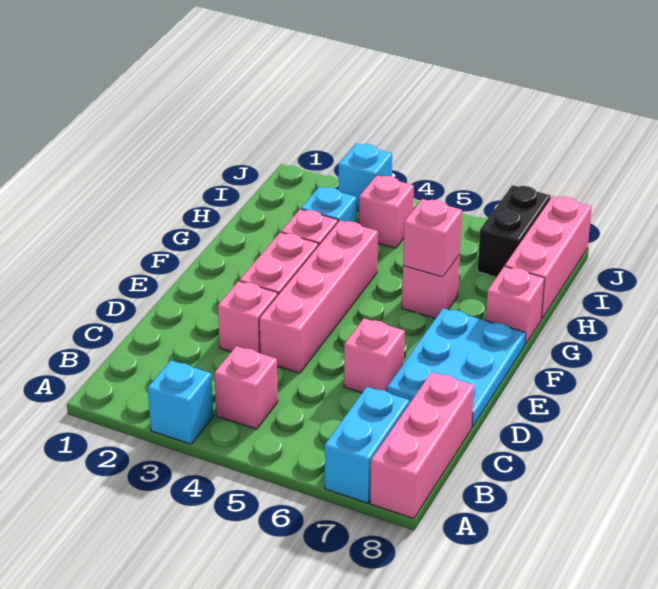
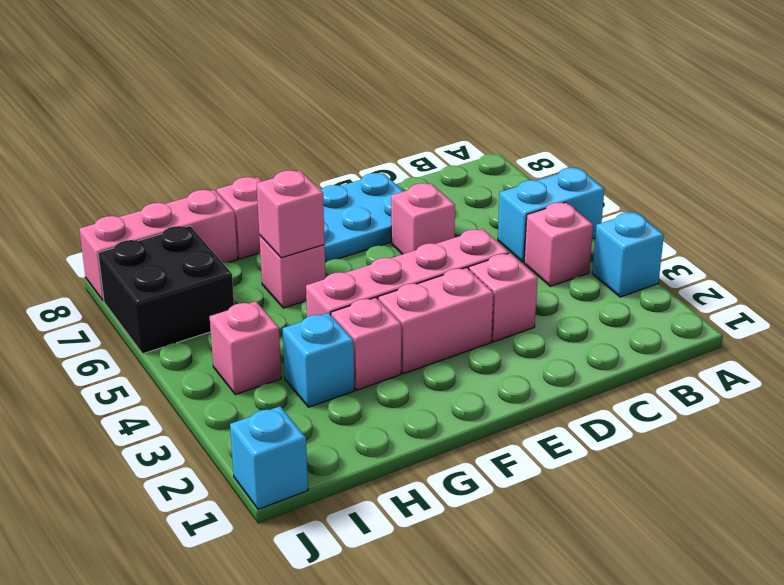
cyan 1x2 brick [325,387,409,503] -> cyan 1x2 brick moved to [498,168,604,262]
pink 1x3 brick [370,372,474,519] -> none
black 1x2 brick [478,185,551,277] -> black 2x2 brick [98,226,234,354]
cyan 1x1 brick [339,144,392,211] -> cyan 1x1 brick moved to [230,406,308,509]

